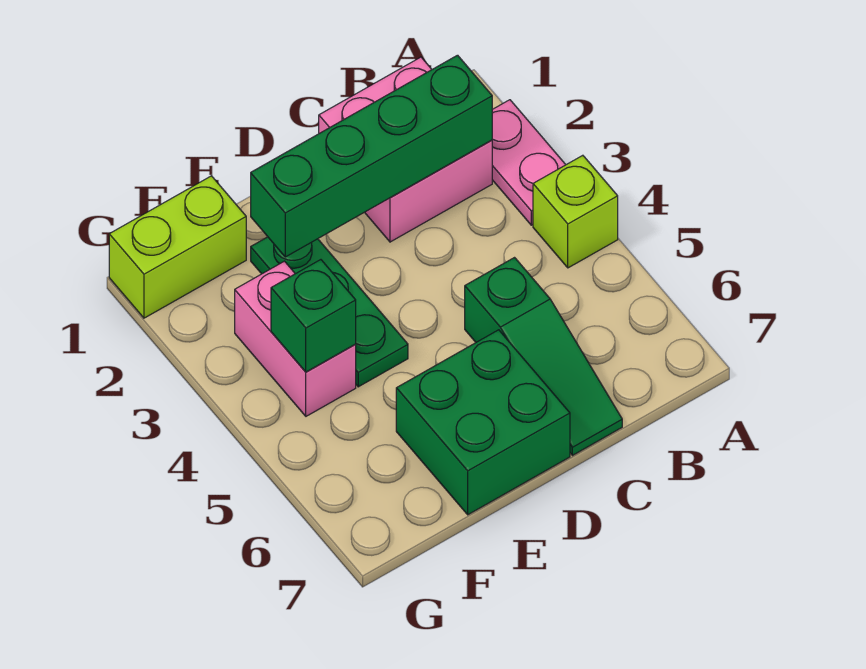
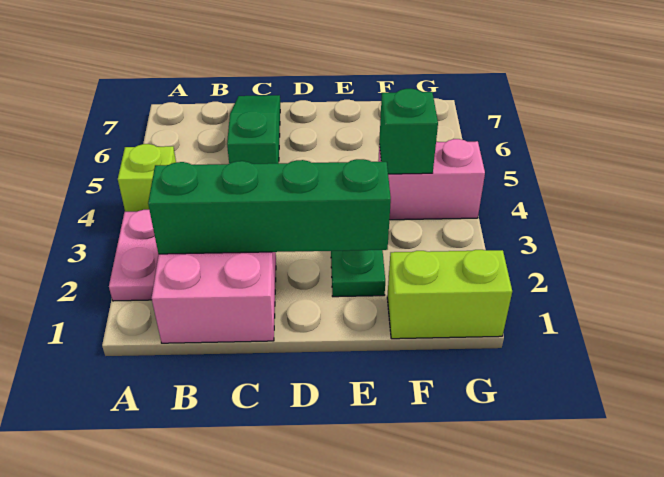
green 2x2 brick [396,330,570,515] -> none
pink 1x2 brick [235,261,356,416] -> pink 1x2 brick turned to [378,139,485,220]

